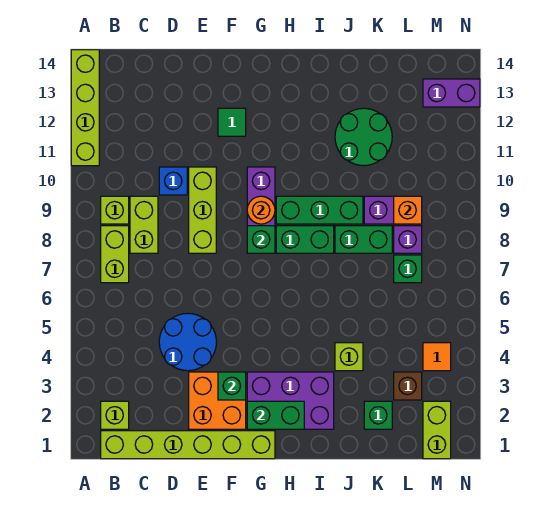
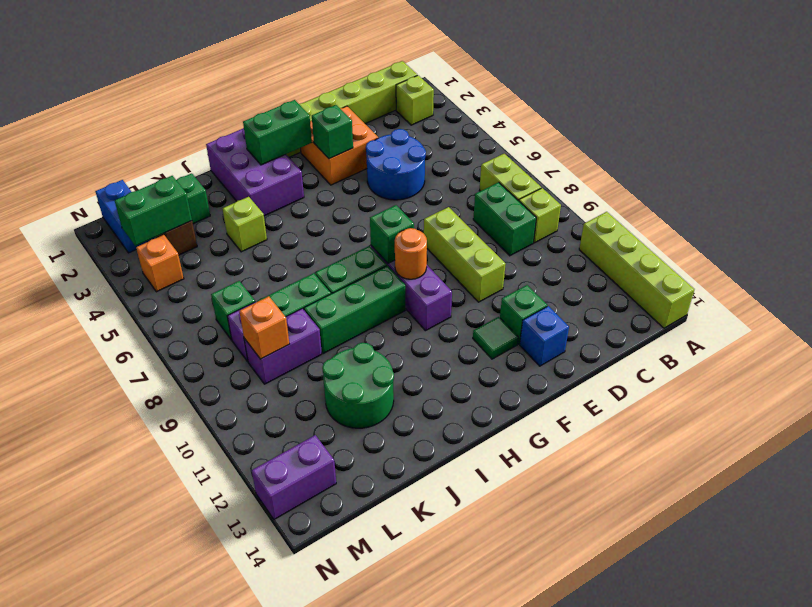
lime 1x2 brick [130,196,158,253] -> green 1x2 brick [473,182,536,256]
blue 1x1 brick [159,167,187,195] -> blue 1x1 brick moved to [520,306,569,366]
none -> green 1x1 brick [500,285,547,344]
purple 2x3 brick [247,372,334,429] -> purple 2x3 brick turned to [206,128,304,216]
none -> green 1x2 brick [114,176,192,246]
lime 1x2 brick [423,401,451,459] -> blue 1x2 brick [95,180,155,253]
orange 1x1 tile [423,343,451,371] -> orange 1x1 brick [136,235,184,292]

